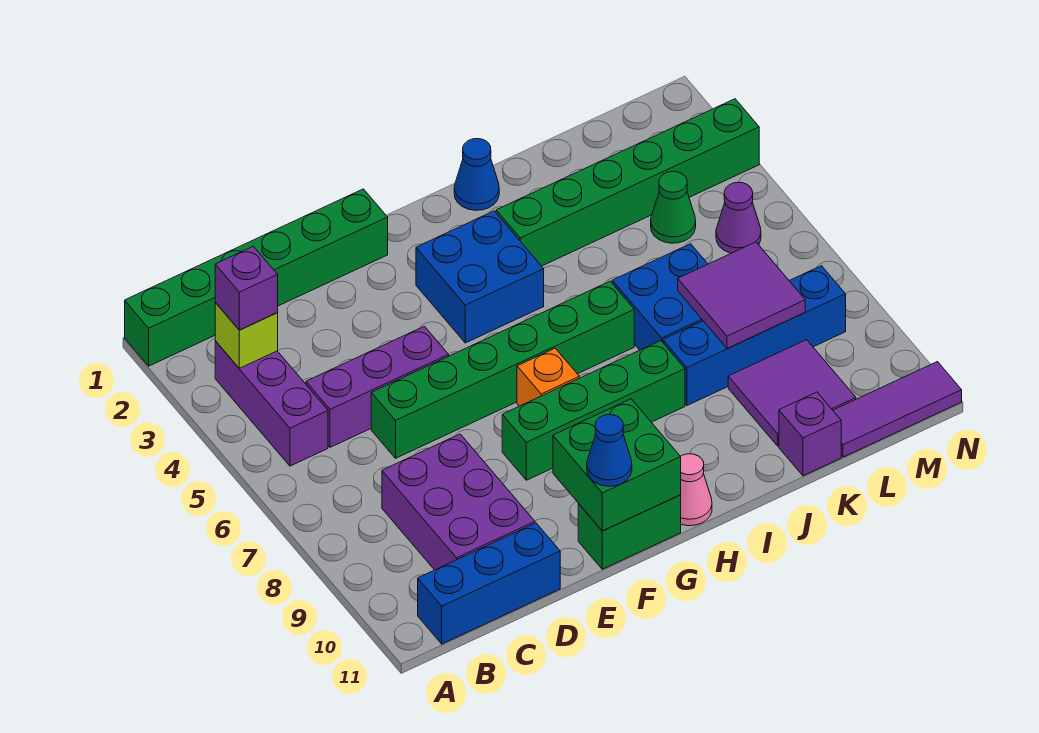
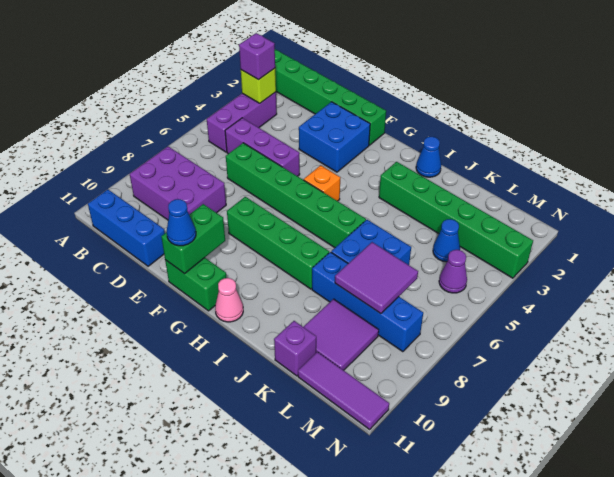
purple 2x3 brick [382,434,535,570] -> purple 2x3 brick turned to [130,146,226,220]
green 2x2 brick [553,399,681,531] -> green 1x2 brick [161,204,225,274]
blue 2x2 brick [416,211,544,343] -> blue 2x2 brick moved to [299,102,370,172]
orange 1x1 brick [517,348,579,406] -> orange 1x1 brick moved to [304,165,340,201]
green 1x1 cone [651,171,696,243] -> blue 1x1 cone [433,219,460,262]

